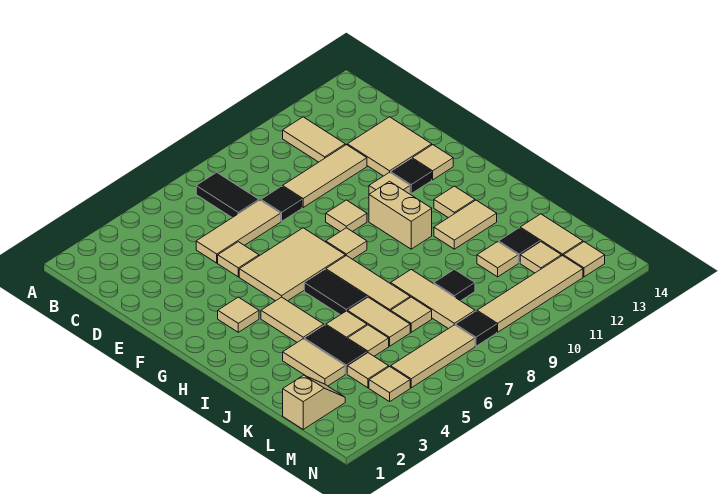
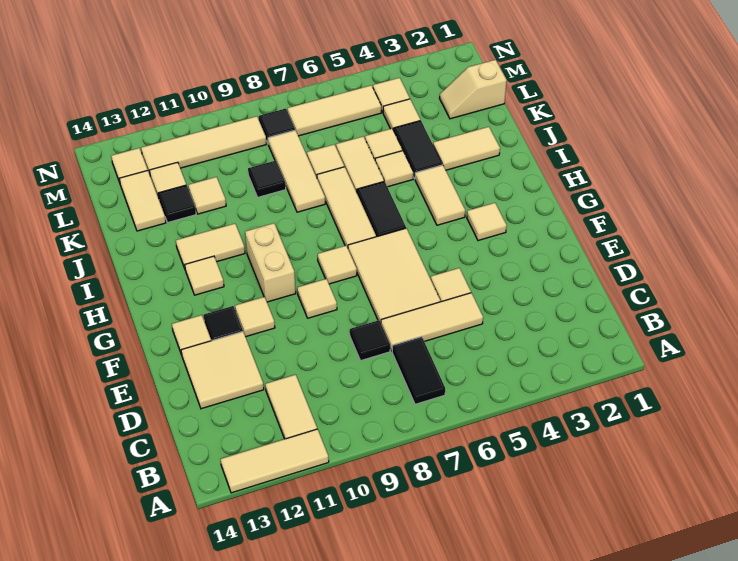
tan 1x3 tile [282,145,367,207] -> tan 1x3 tile moved to [220,429,329,493]
tan 2x3 tile [239,228,345,301] -> tan 2x3 tile turned to [348,228,440,323]
tan 1x2 tile [283,339,345,386] -> tan 1x2 tile turned to [433,127,500,170]

